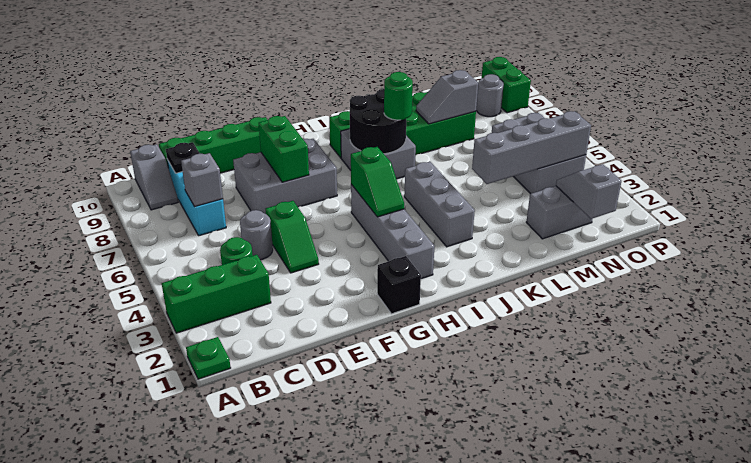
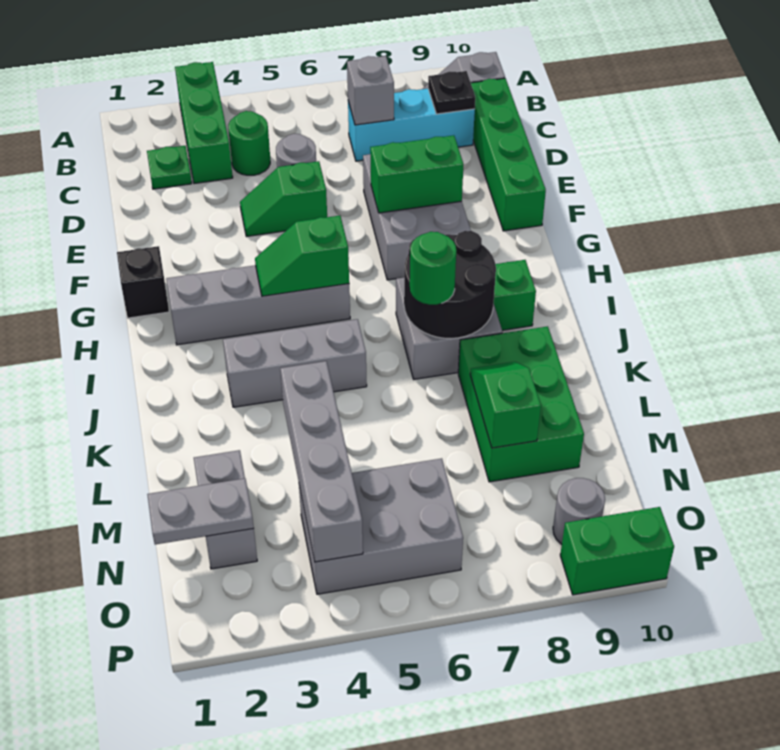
green 1x1 plate [186,337,231,379] -> green 1x1 plate moved to [147,146,192,189]
grey 1x2 slope [416,70,478,124] -> green 1x2 slope [470,362,541,448]
grey 1x2 slope [556,164,621,219] -> grey 1x2 plate [147,478,254,545]

